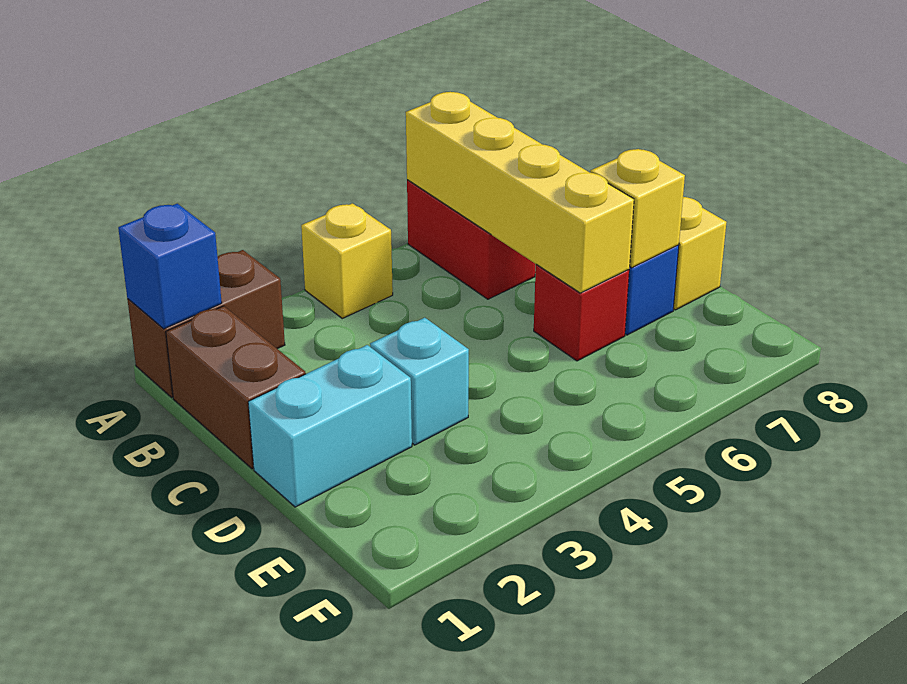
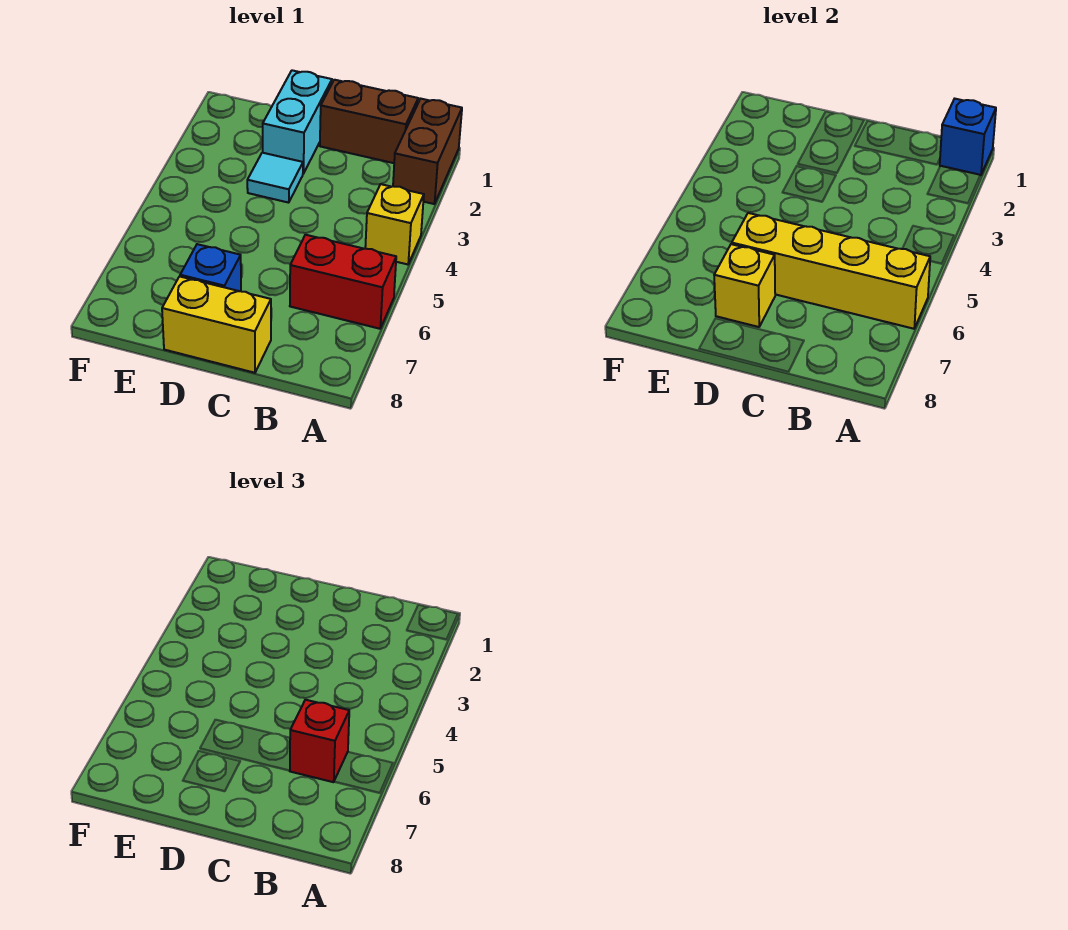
cyan 1x1 brick [370,318,469,445] -> cyan 1x1 tile [247,153,303,203]
red 1x1 brick [534,264,629,361] -> red 1x1 brick moved to [290,700,349,782]

